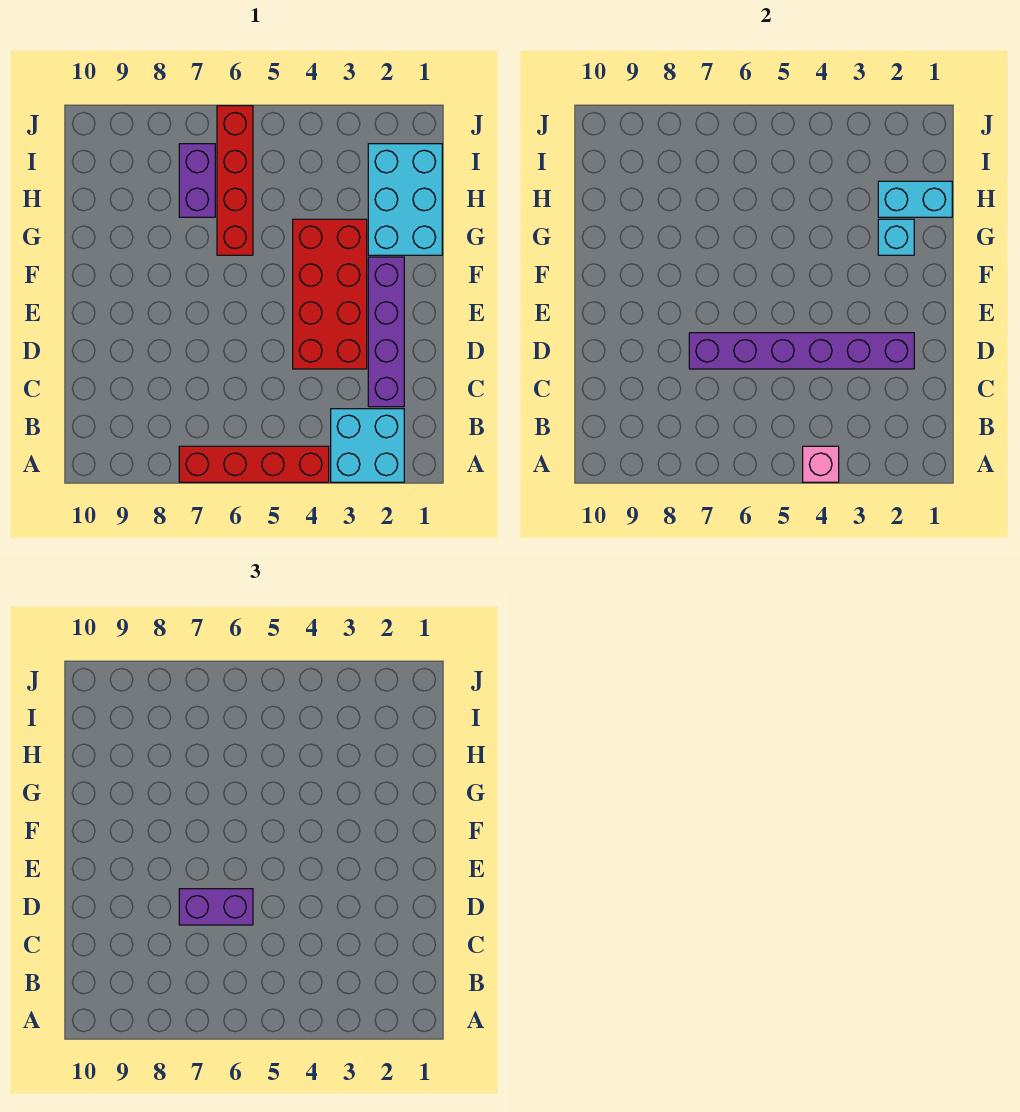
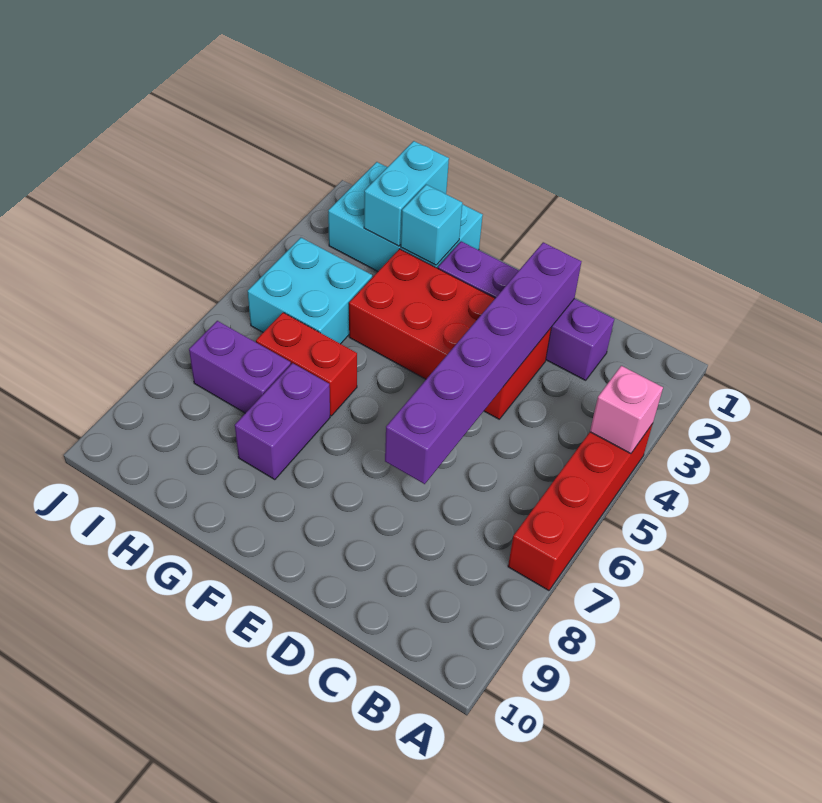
cyan 2x2 brick [331,409,404,482] -> cyan 2x2 brick moved to [248,238,372,344]
purple 1x2 brick [179,889,253,925] -> purple 1x2 brick moved to [235,363,330,480]
red 1x4 brick [217,106,253,255] -> red 1x2 brick [256,313,357,416]

